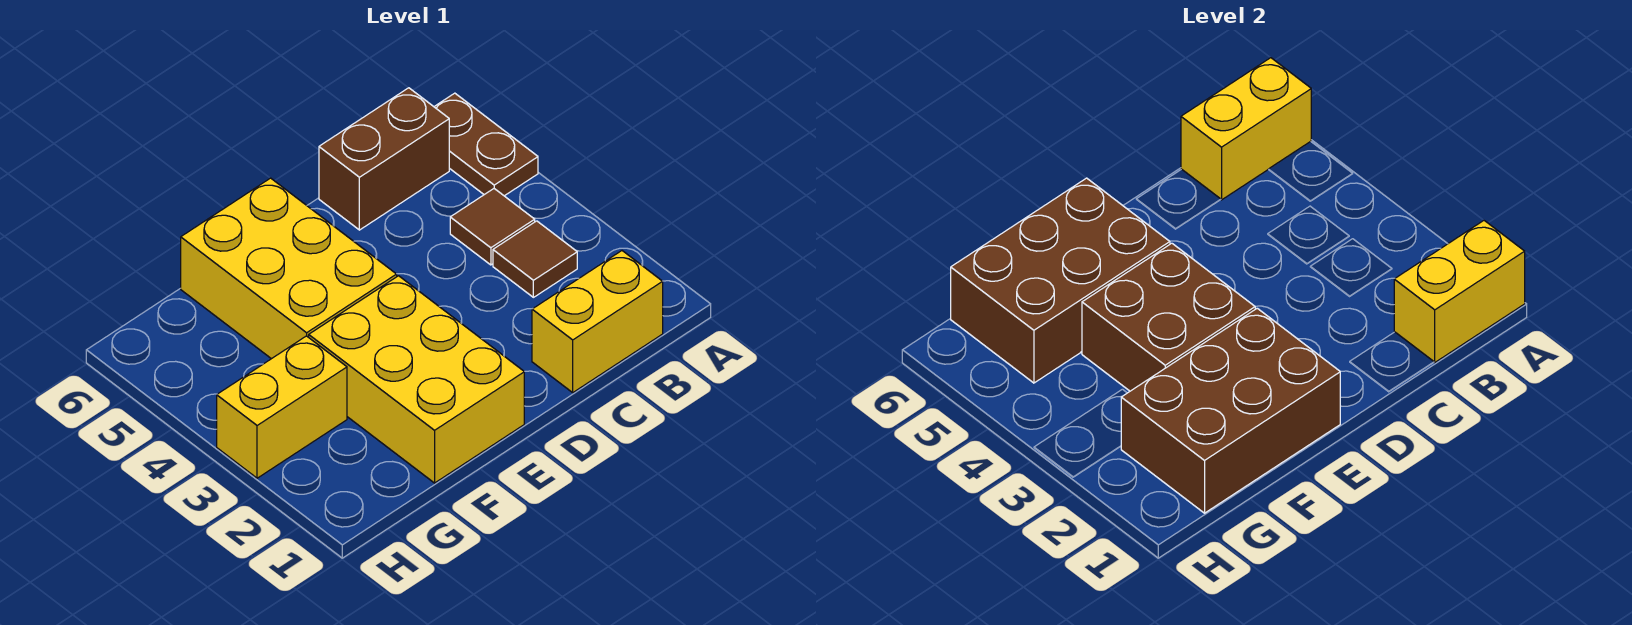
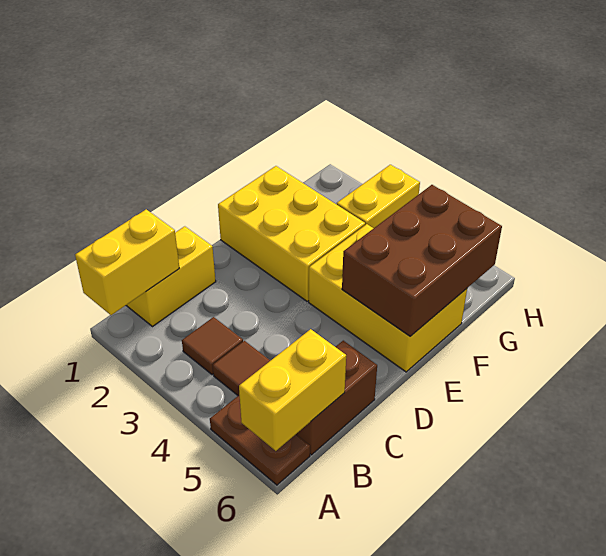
brown 2x3 brick [1121,308,1340,513] -> none
brown 2x2 brick [1082,243,1255,391] -> none

